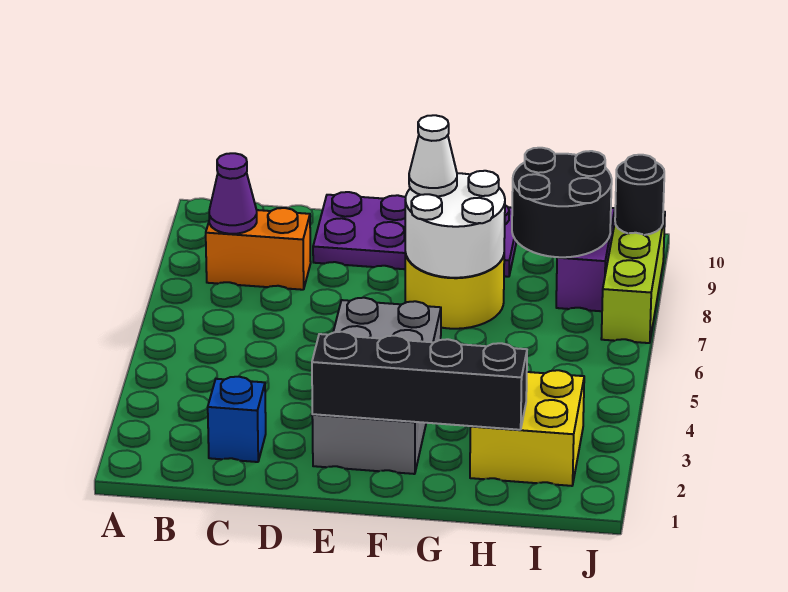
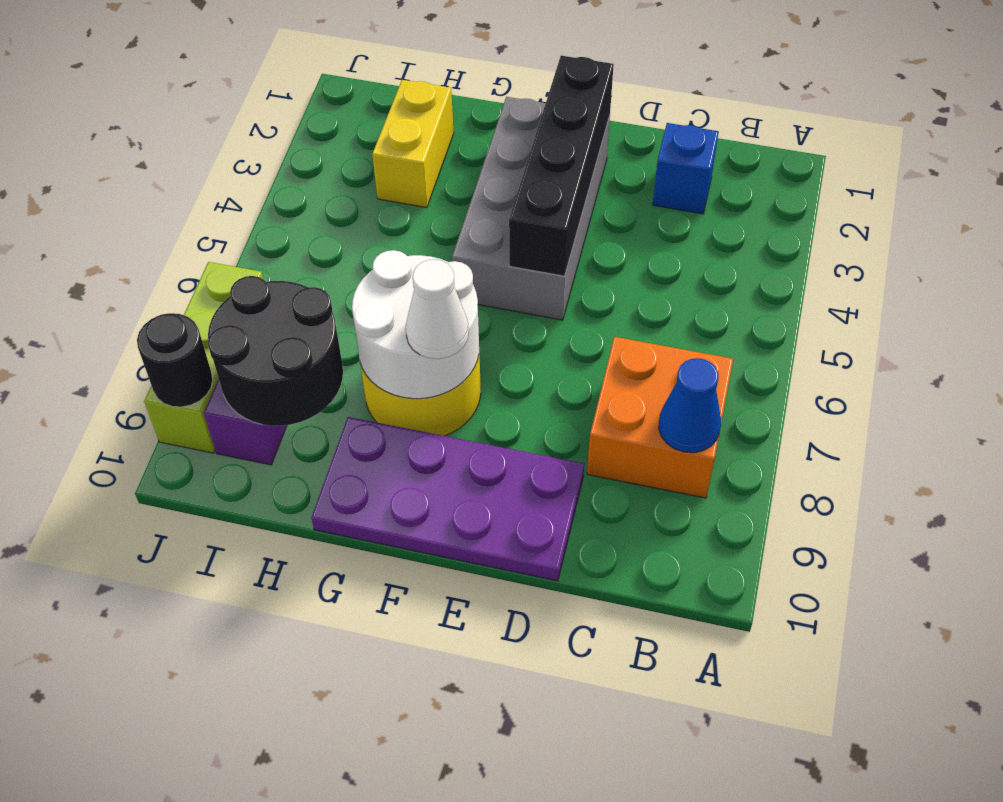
orange 1x2 brick [206,208,311,290] -> orange 2x2 brick [587,337,733,498]
purple 1x1 cone [209,153,257,234] -> blue 1x1 cone [659,358,721,453]
black 1x4 brick [312,332,527,430] -> black 1x4 brick turned to [509,56,614,276]
yellow 2x2 brick [470,370,584,486] -> yellow 1x2 brick [372,80,454,208]

